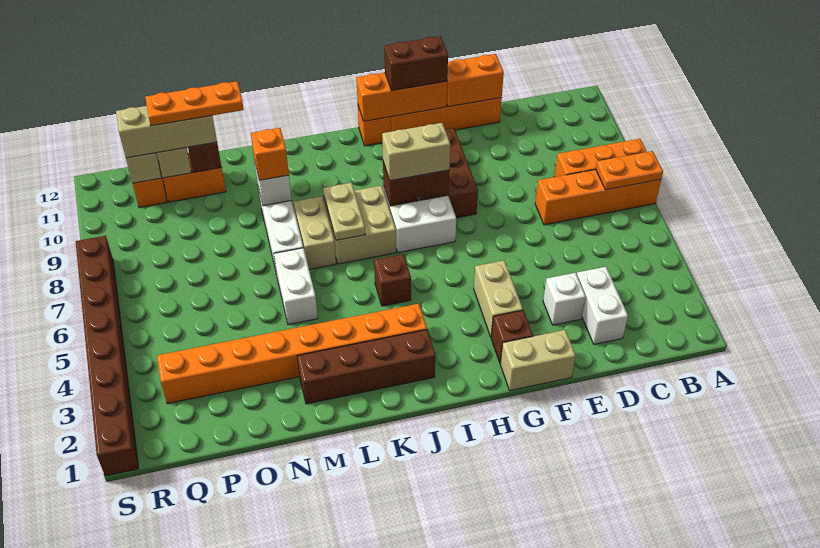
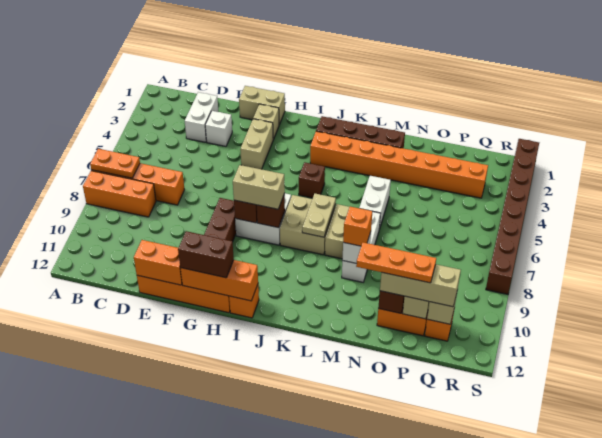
brown 1x1 brick [491,310,533,364] -> tan 1x1 brick [253,104,279,140]

